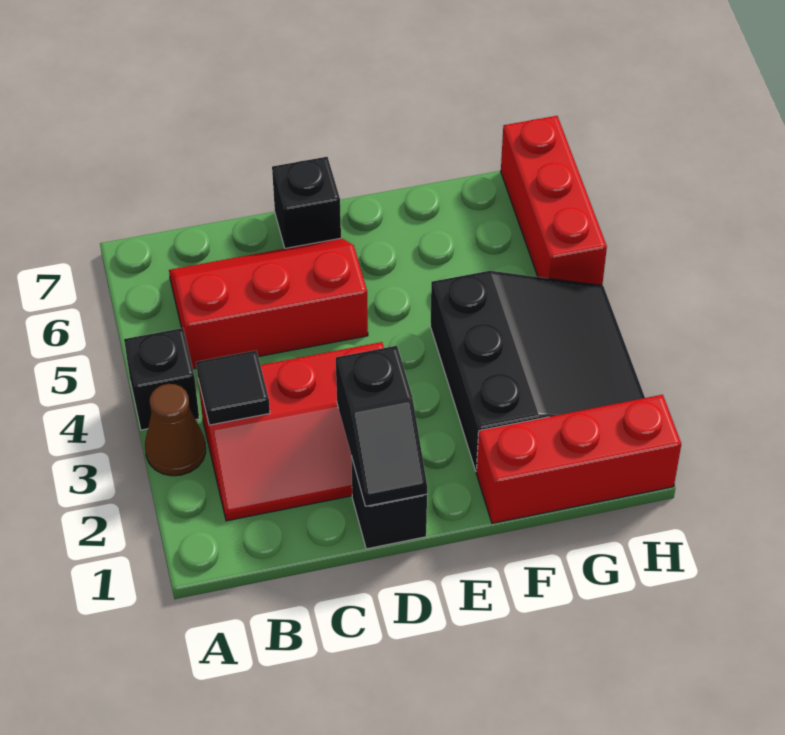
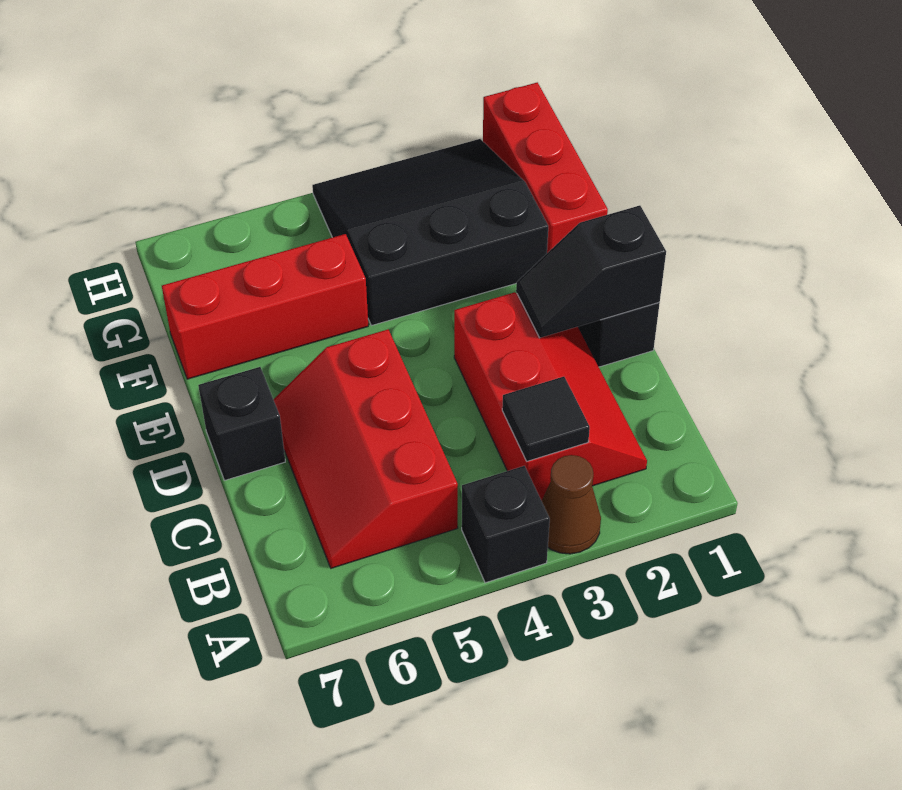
black 1x2 slope [336,346,427,506] -> black 1x2 slope turned to [516,205,666,338]
red 1x3 brick [501,116,607,285] -> red 1x3 brick moved to [162,234,368,379]

